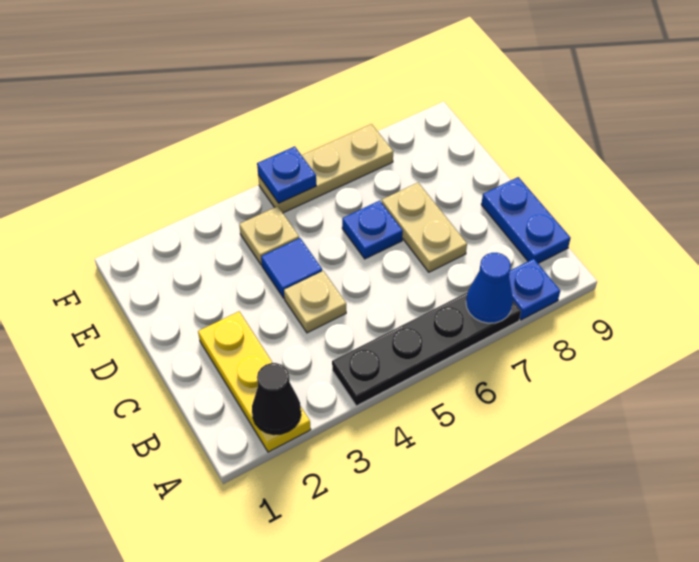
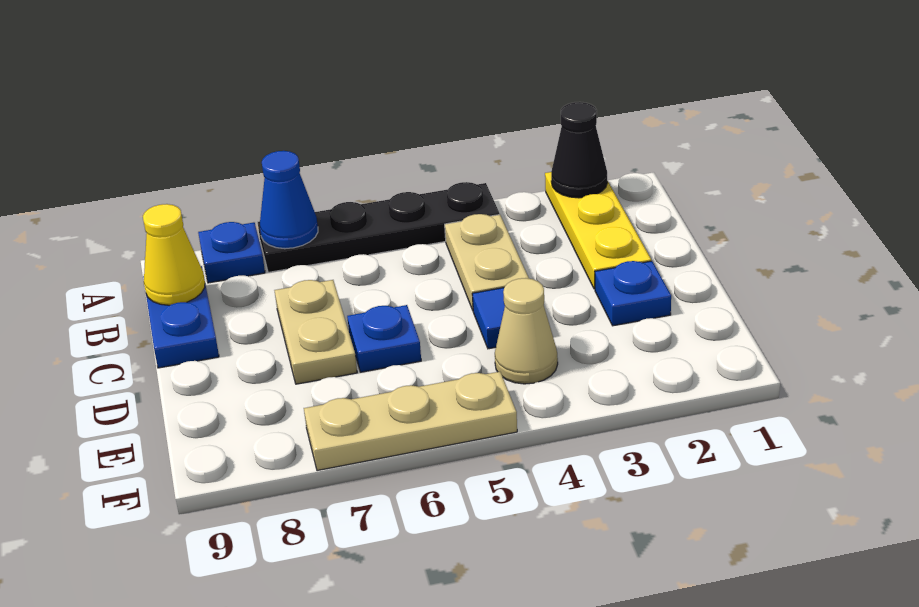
none -> yellow 1x1 cone [143,204,205,305]
tan 1x1 plate [284,271,346,333] -> tan 1x2 plate [445,214,529,310]
tan 1x1 plate [239,206,299,265] -> tan 1x1 cone [495,278,558,384]
blue 1x1 plate [257,146,316,203] -> blue 1x1 plate moved to [595,261,671,326]

